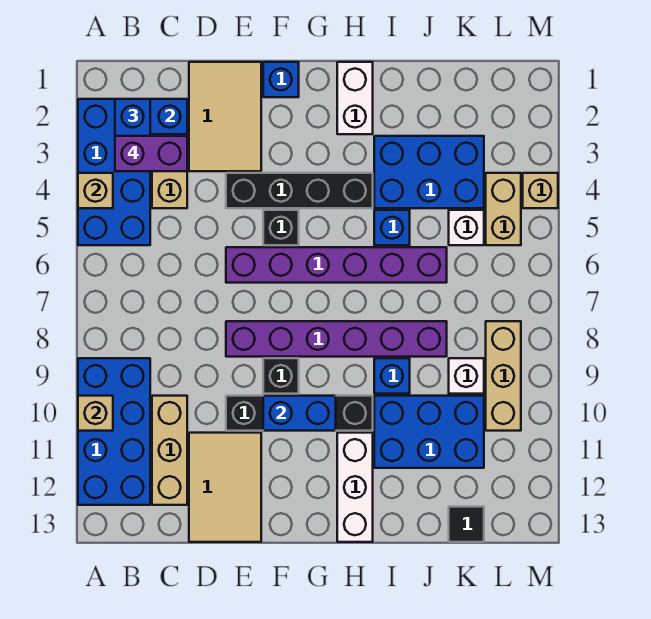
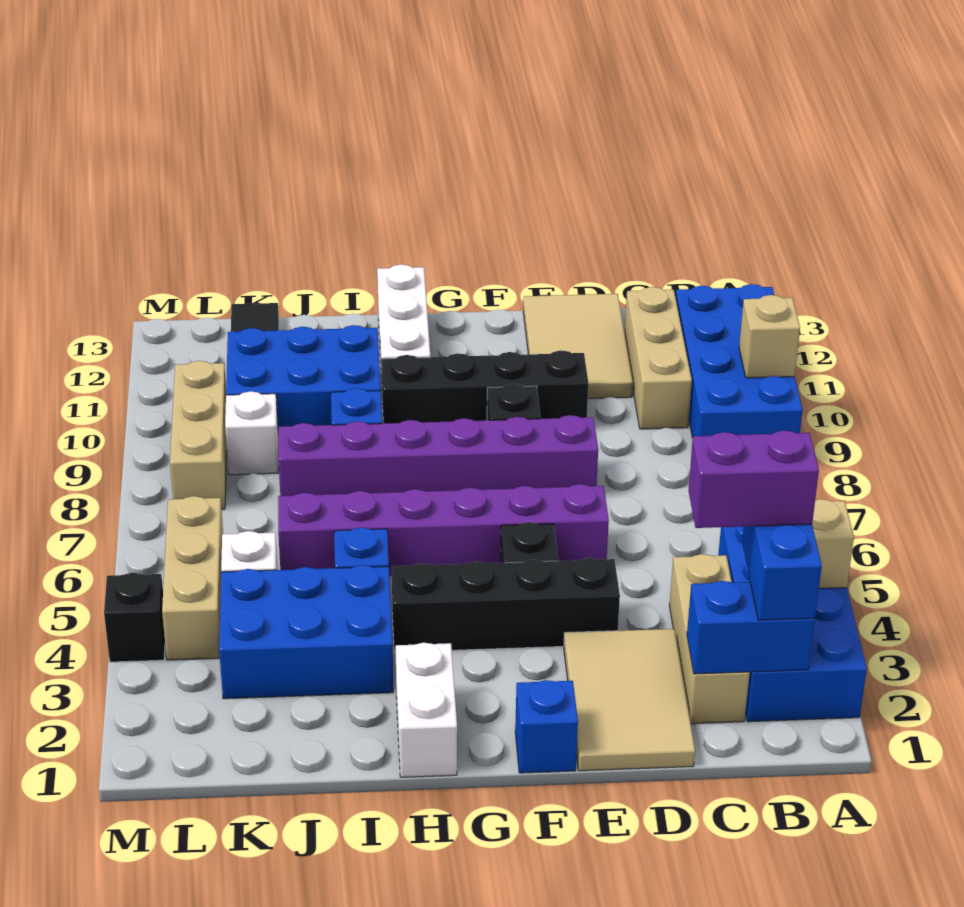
blue 1x2 brick [263,396,336,431] -> none
tan 1x2 brick [486,173,521,245] -> tan 1x3 brick [162,496,223,660]
tan 1x1 brick [523,173,558,208] -> black 1x1 brick [104,573,165,662]

